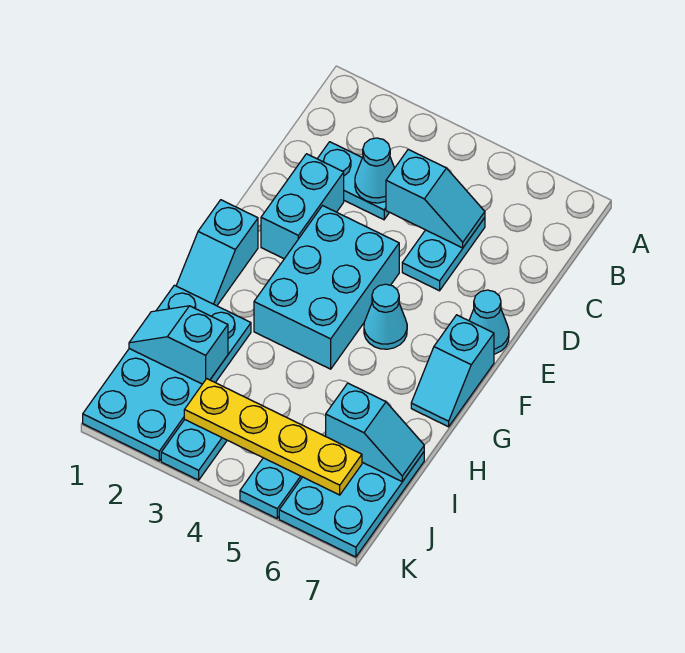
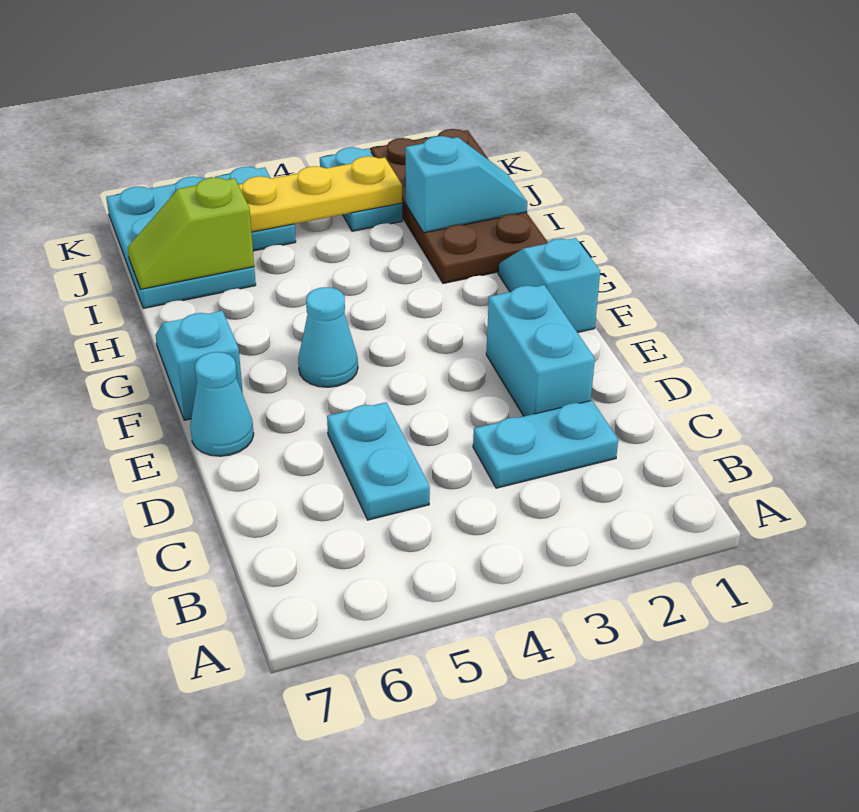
cyan 1x1 cone [355,138,394,203] -> none
cyan 1x2 slope [386,149,485,248] -> none
cyan 2x3 brick [254,206,399,369] -> none
cyan 2x4 plate [83,285,251,461] -> brown 2x4 plate [371,129,548,284]
cyan 1x2 slope [326,383,424,481] -> lime 1x2 slope [127,178,254,289]

